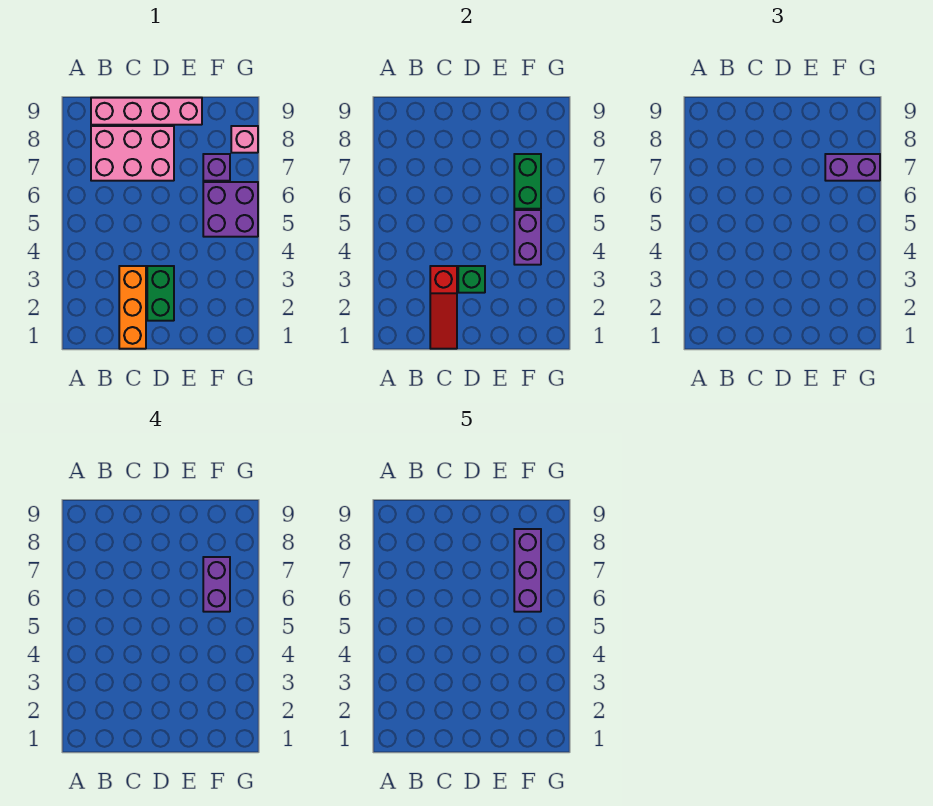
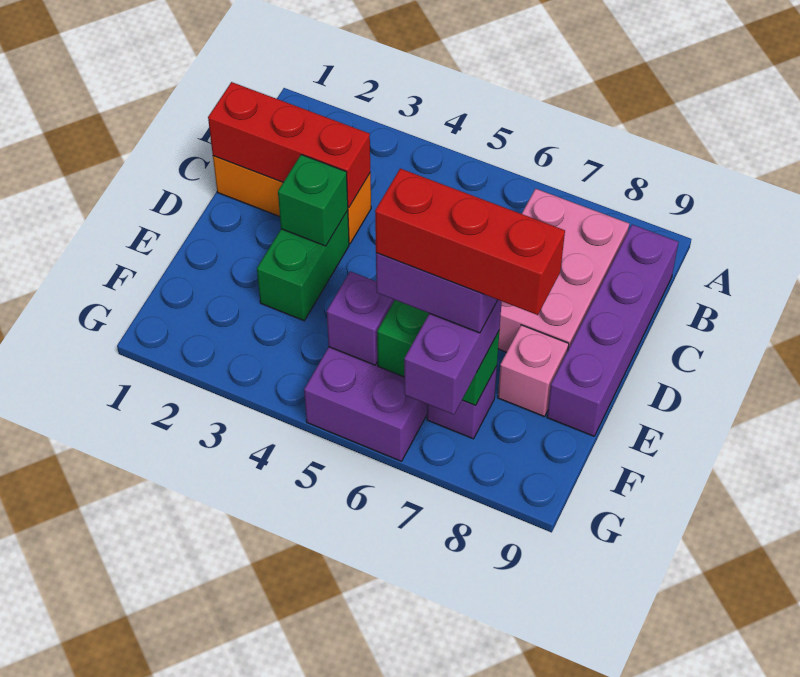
pink 1x4 brick [91,98,202,125] -> purple 1x4 brick [547,225,678,436]
red 1x3 slope [430,266,457,349] -> red 1x3 brick [208,82,370,208]
green 1x2 brick [147,266,174,321] -> green 1x2 brick turned to [257,210,349,321]
purple 1x2 brick [514,210,541,265] -> purple 1x1 brick [327,271,394,365]
purple 1x3 brick [514,529,541,612] -> red 1x3 brick [375,169,565,315]
pink 1x1 brick [231,126,258,153] -> pink 1x1 brick moved to [498,325,569,417]

